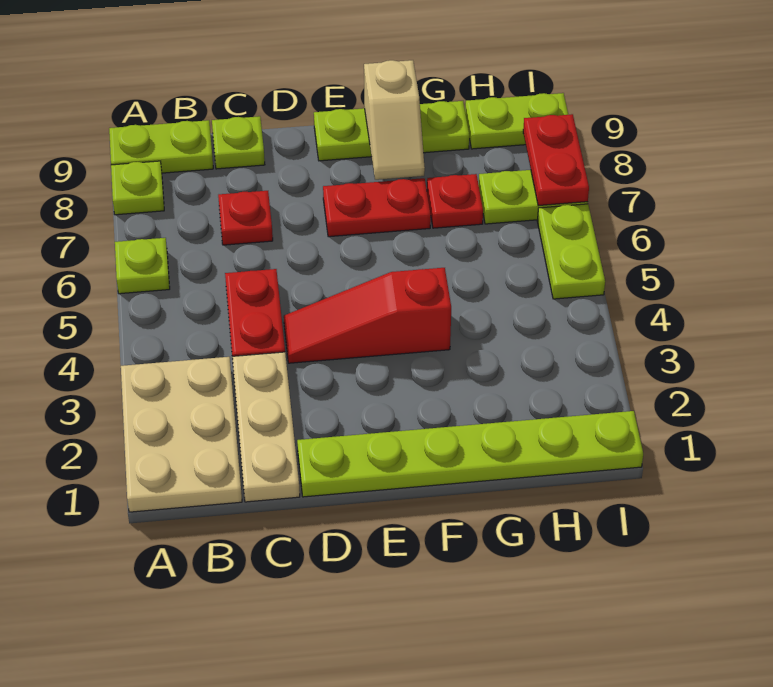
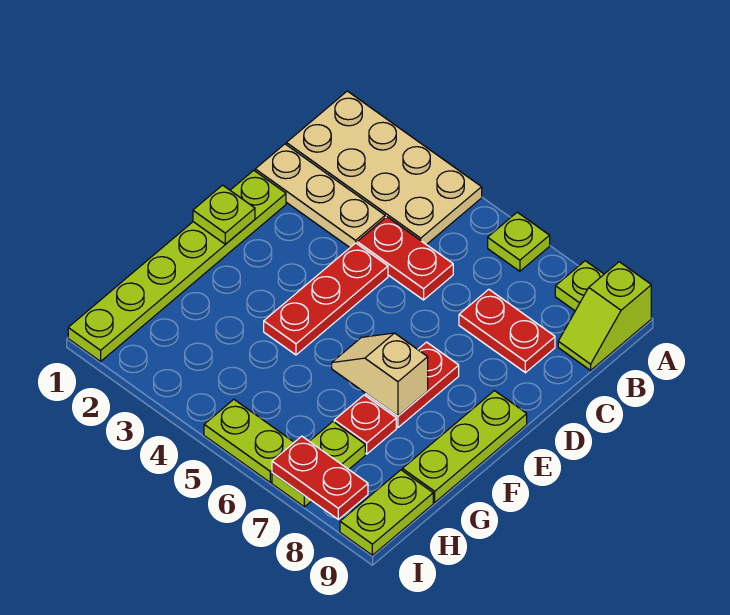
tan 2x3 plate [121,357,242,512] -> tan 2x4 plate [286,91,482,245]
lime 1x2 plate [109,120,213,173] -> lime 1x2 slope [558,262,651,370]
red 1x1 plate [218,191,273,245] -> red 1x2 plate [459,289,555,373]
lime 1x1 plate [212,116,265,169] -> lime 1x1 plate moved to [193,185,255,244]
red 1x3 slope [284,268,451,363] -> red 1x3 plate [264,243,388,355]
tan 1x2 slope [364,60,425,180] -> tan 1x2 slope moved to [332,333,428,416]

